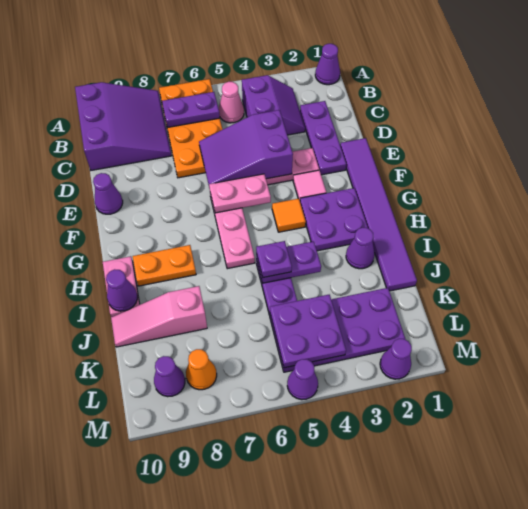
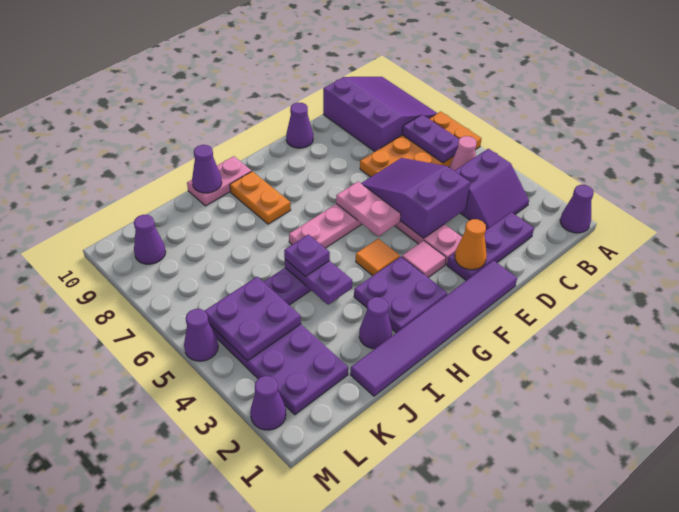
purple 3x3 slope [75,82,172,170] -> purple 3x3 slope turned to [323,77,437,152]
pink 1x3 slope [111,286,207,347] -> none
orange 1x1 cone [186,349,217,390] -> orange 1x1 cone moved to [455,219,487,270]

